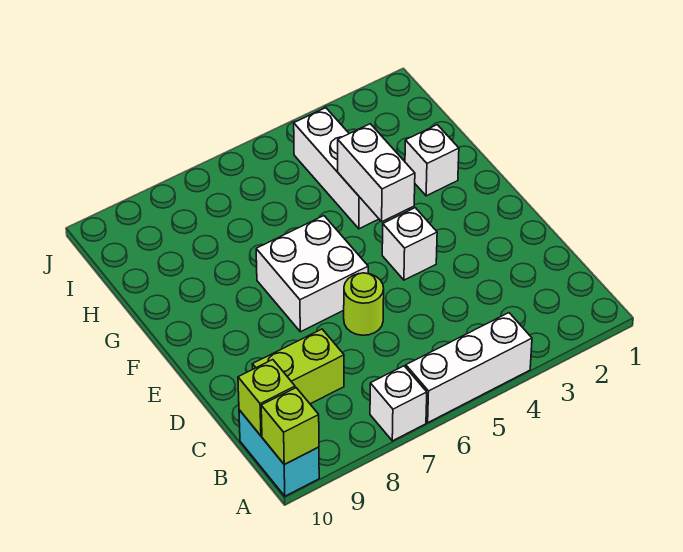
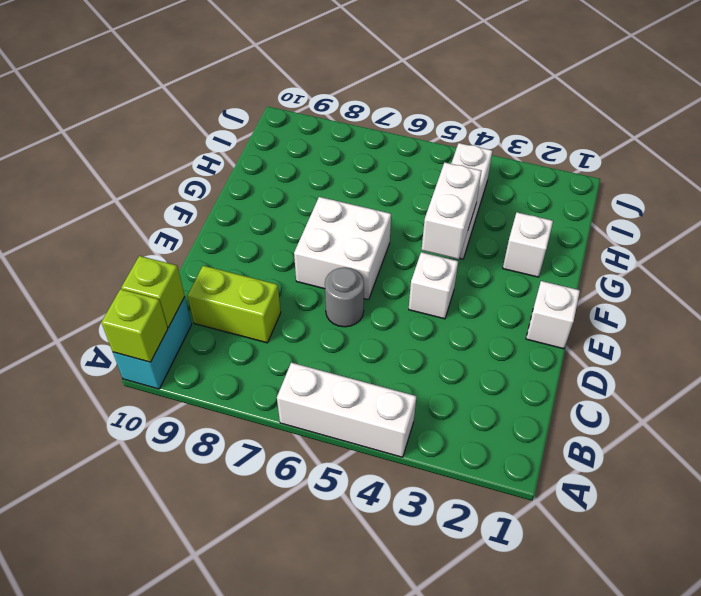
white 1x1 brick [370,366,427,441] -> white 1x1 brick moved to [526,281,580,349]
lime 1x1 round brick [344,273,384,335] -> grey 1x1 round brick [325,267,364,327]

